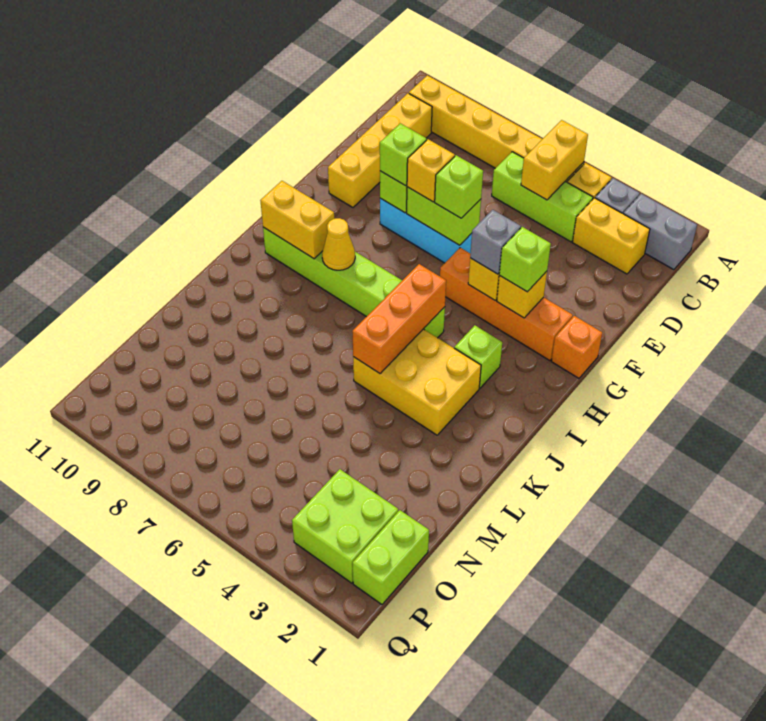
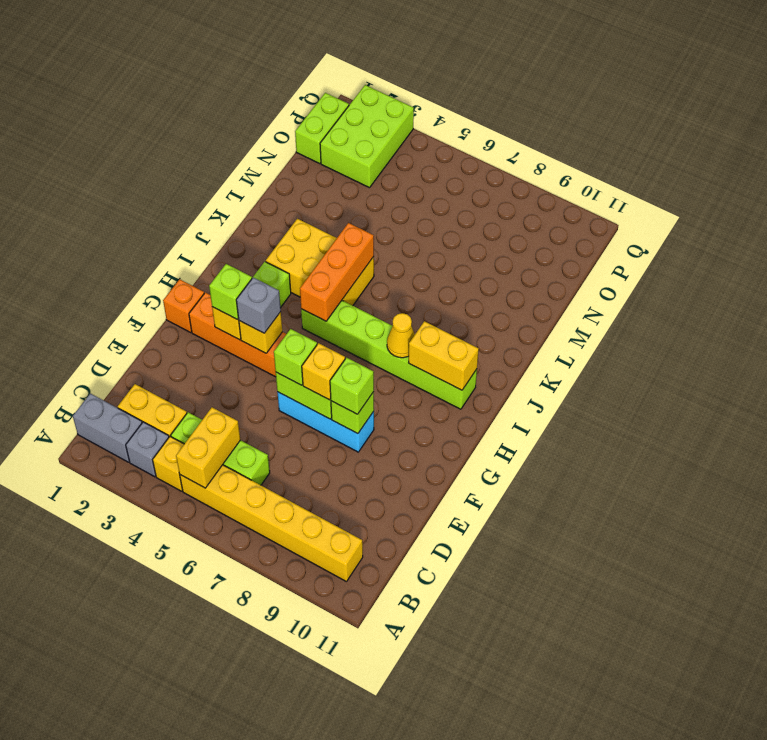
yellow 1x4 brick [328,93,432,207] -> none
lime 2x2 brick [292,469,398,583] -> lime 2x3 brick [320,85,414,188]

